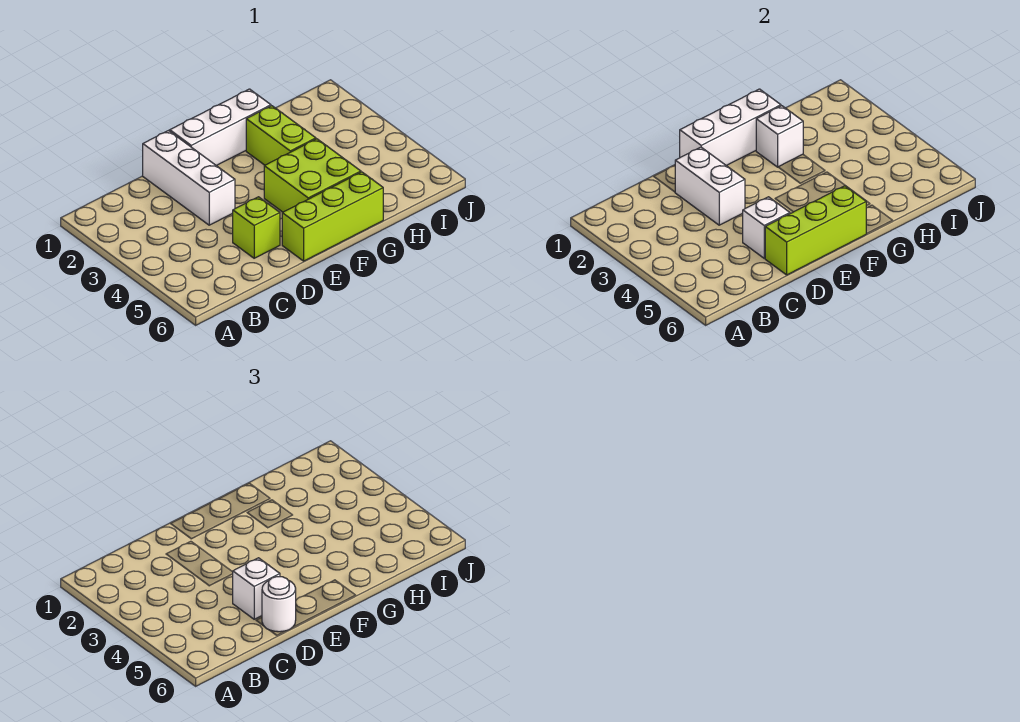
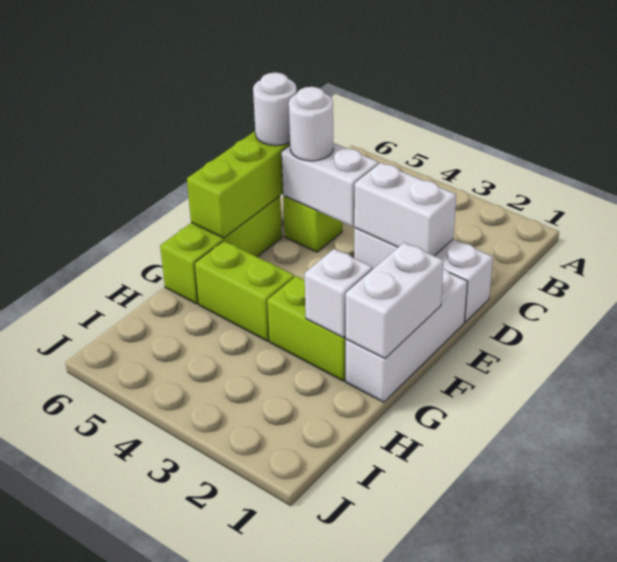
white 1x1 brick [743,197,790,258] -> white 1x2 brick [282,143,379,226]
white 1x1 brick [233,558,280,619] -> white 1x1 round brick [289,87,333,161]
white 1x3 brick [680,89,781,166] -> white 1x2 brick [346,243,444,358]
lime 2x2 brick [264,139,361,212] -> lime 1x2 brick [195,241,294,341]

